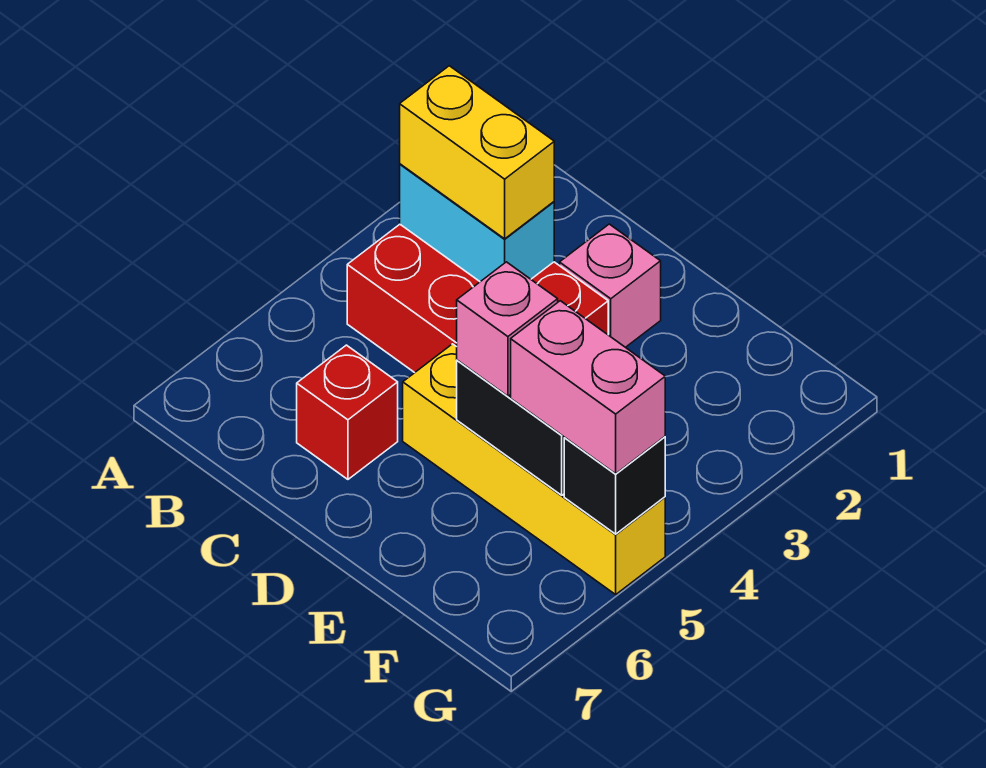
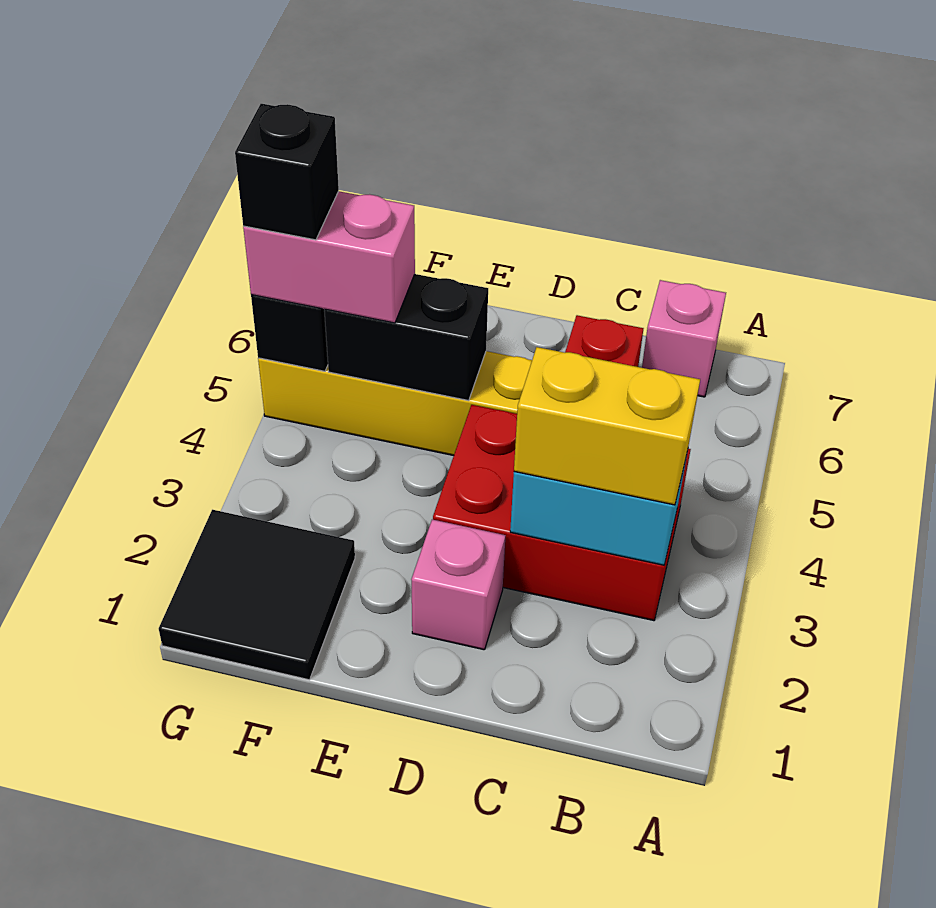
pink 1x1 brick [457,262,558,396] -> pink 1x1 brick moved to [642,280,726,397]
none -> black 2x2 tile [159,510,355,680]
none -> black 1x1 brick [235,104,339,240]

